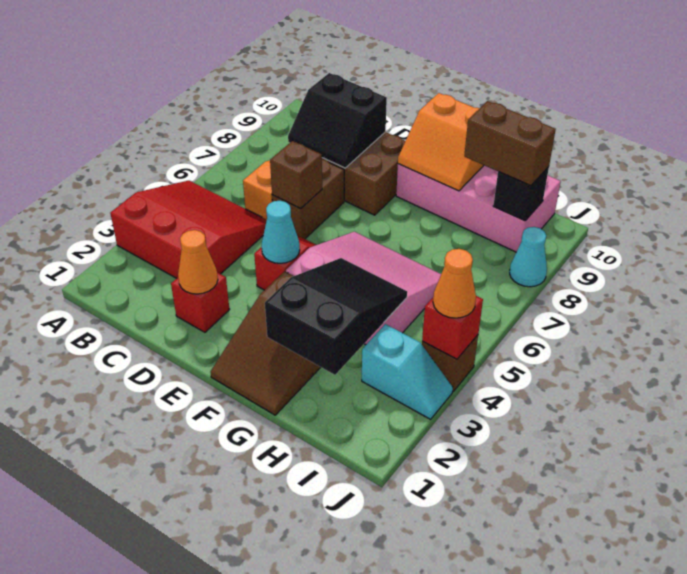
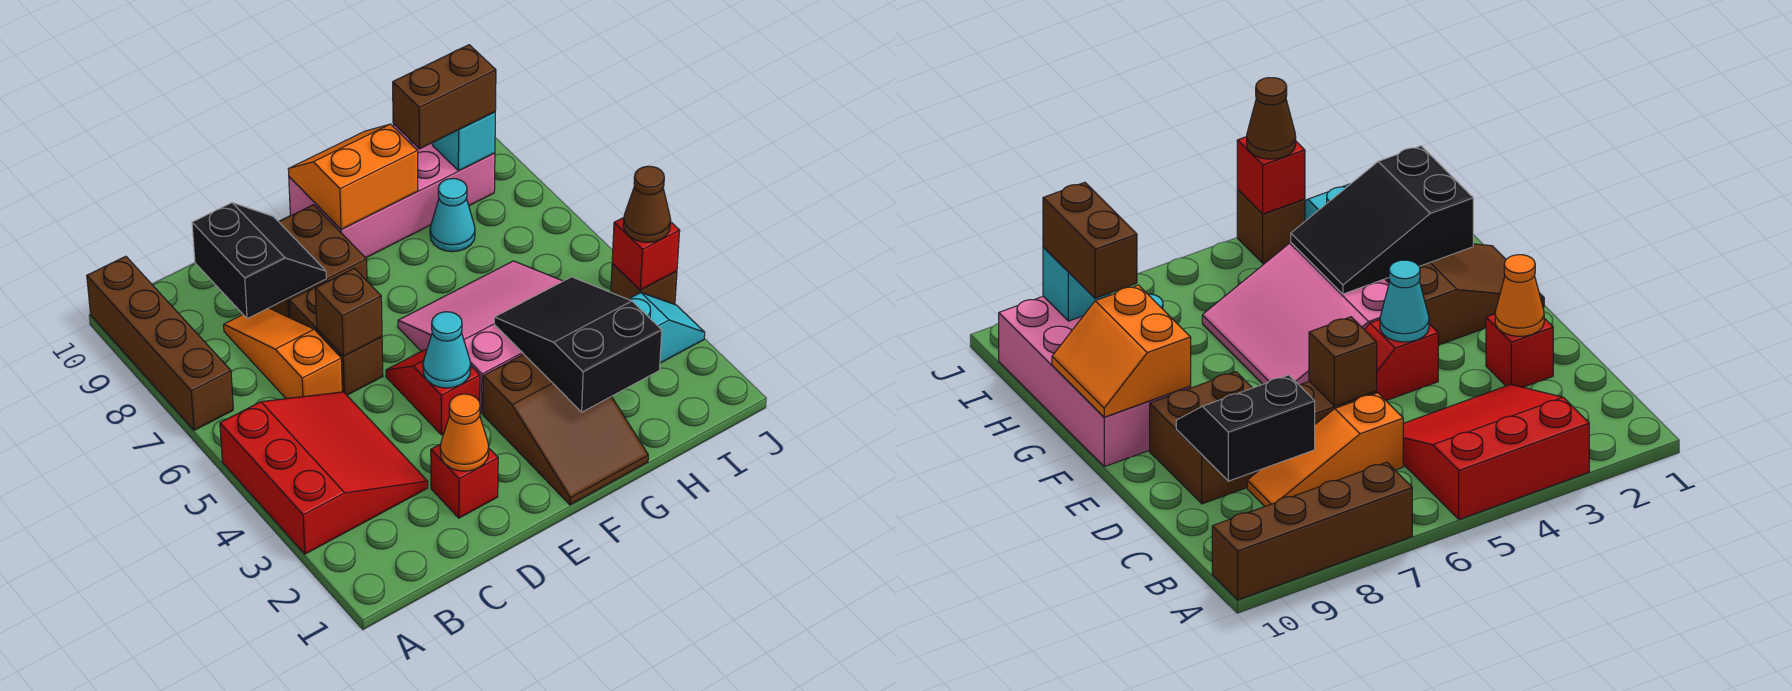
red 3x3 slope [110,181,267,278] -> red 3x3 slope turned to [220,392,428,554]
none -> brown 1x4 brick [87,256,233,430]
black 2x2 slope [288,73,387,168] -> black 2x2 slope turned to [192,203,326,319]
orange 2x2 slope [398,93,484,191] -> orange 2x2 slope turned to [288,124,418,230]
black 1x1 brick [493,167,549,221] -> cyan 1x1 brick [432,112,495,171]
orange 1x1 cone [433,249,476,318] -> brown 1x1 cone [623,166,671,242]
cyan 1x1 cone [510,227,547,287] -> cyan 1x1 cone moved to [430,179,475,252]

